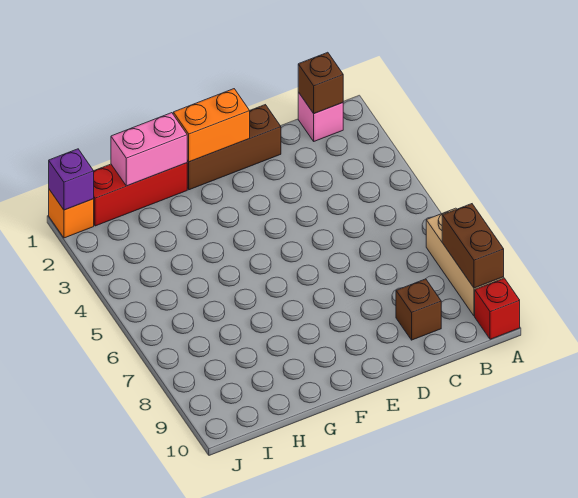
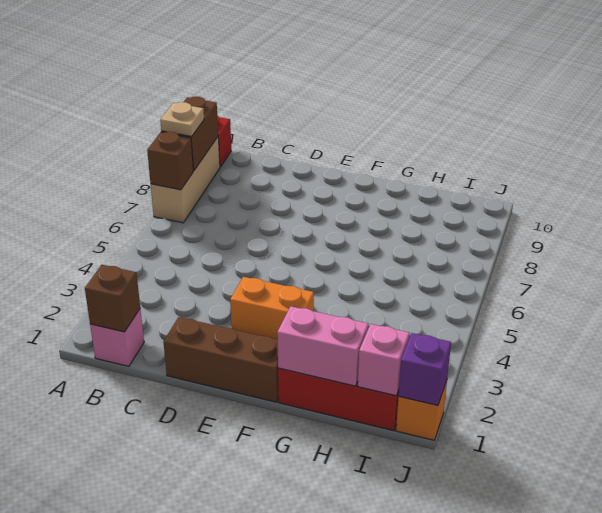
none -> tan 1x1 plate [160,102,204,137]
brown 1x1 brick [396,279,441,340] -> brown 1x1 brick moved to [147,132,193,190]
orange 1x2 brick [173,89,250,162] -> orange 1x2 brick moved to [230,277,314,340]
none -> pink 1x1 brick [358,324,409,396]

